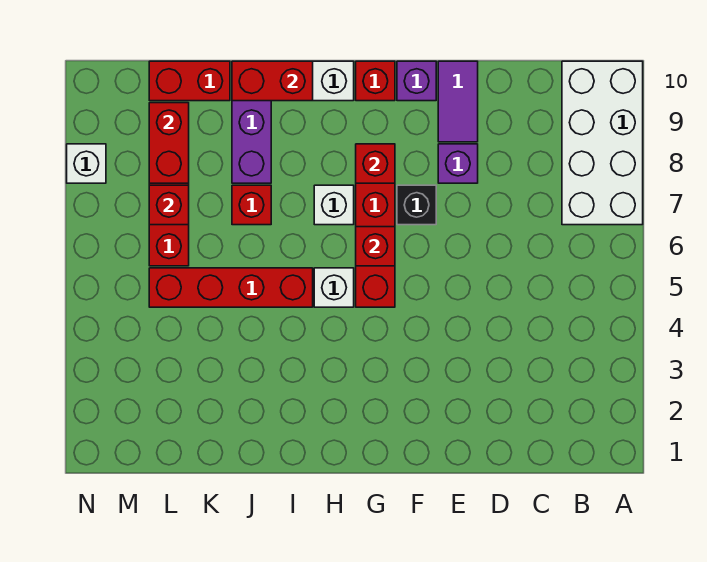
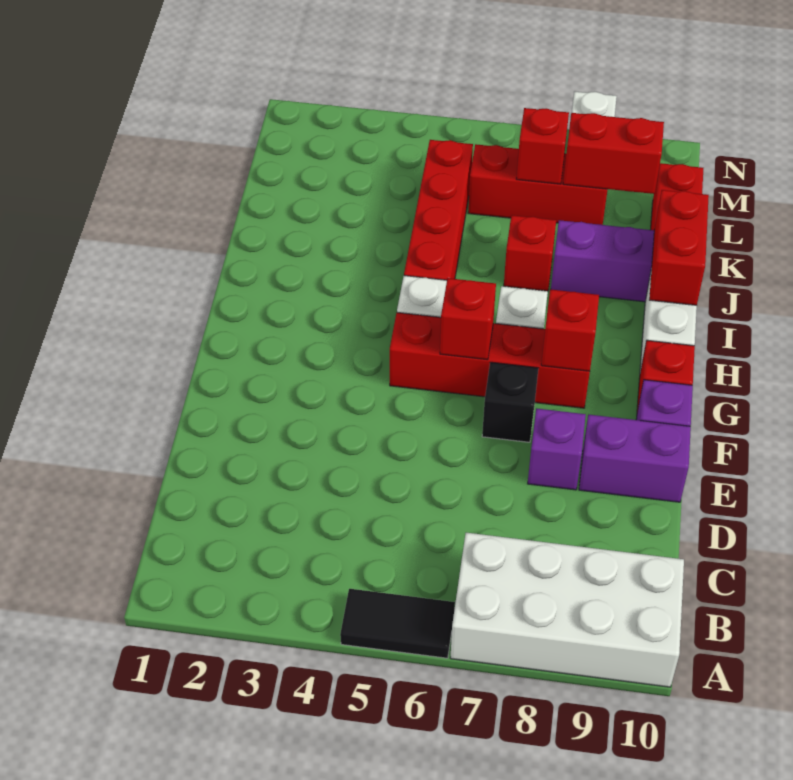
none -> black 1x2 tile [340,589,455,658]
purple 1x2 tile [438,61,478,142] -> purple 1x2 brick [579,415,691,502]

